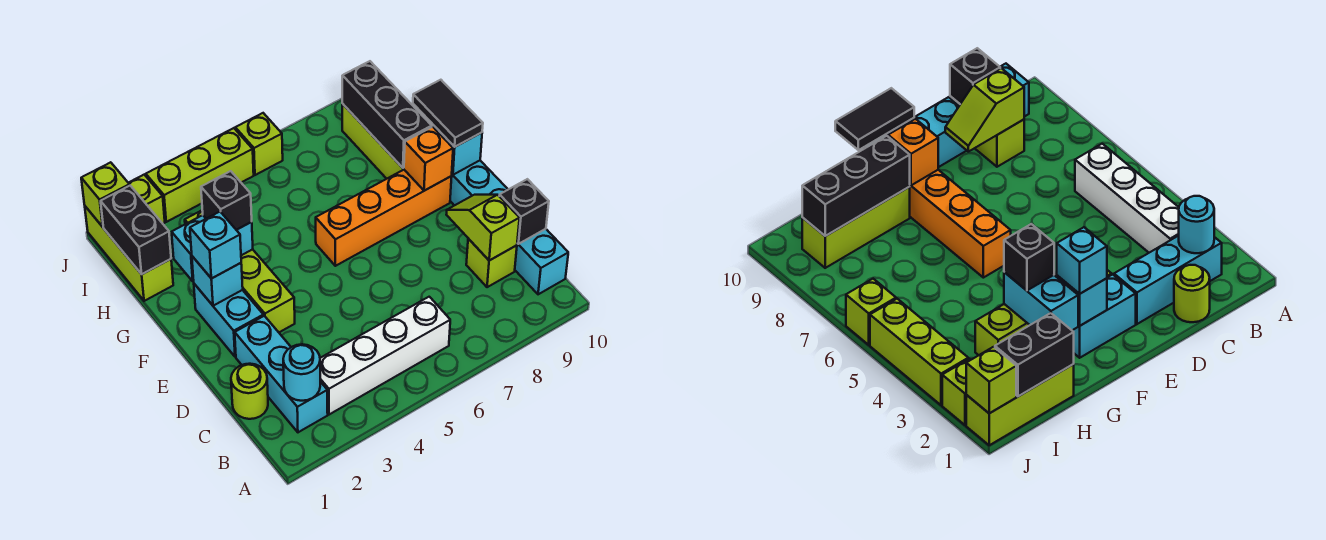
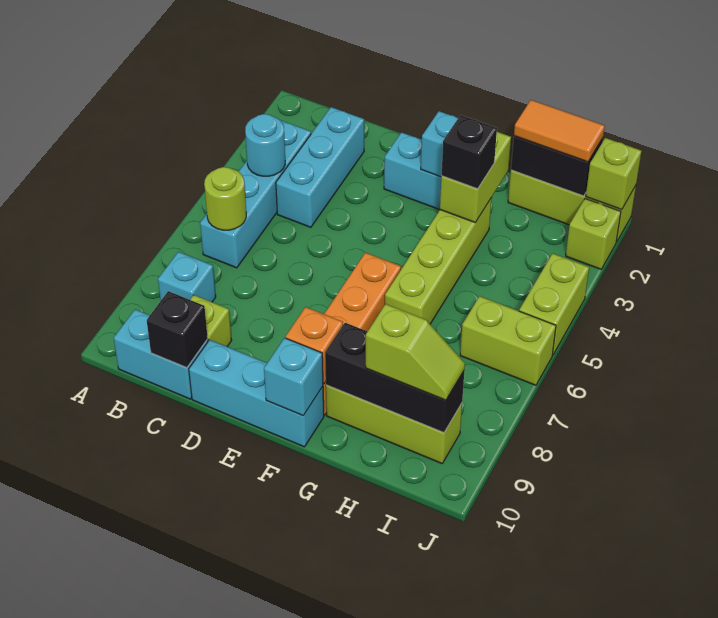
cyan 1x3 brick [235,316,328,432] -> cyan 1x3 brick turned to [276,107,364,227]
cyan 1x1 round brick [283,344,320,401] -> cyan 1x1 round brick moved to [245,114,285,176]
white 1x4 brick [320,297,450,415] -> cyan 1x4 brick [200,120,311,268]
lime 1x1 round brick [231,364,268,419] -> lime 1x1 round brick moved to [204,167,246,230]
lime 1x2 slope [446,195,519,260] -> lime 1x2 slope moved to [366,304,465,400]
lime 1x4 brick [185,210,295,332] -> lime 1x4 brick turned to [385,198,492,324]
cyan 1x1 brick [190,212,241,279] -> cyan 1x1 brick moved to [158,252,216,302]
black 1x2 tile [413,80,483,147] -> none
cyan 1x2 brick [172,215,253,281] -> lime 1x2 brick [440,132,511,222]
none -> orange 1x2 tile [514,100,605,162]
lime 1x3 brick [146,128,254,222] -> lime 1x2 brick [519,253,589,355]
lime 1x1 brick [235,113,283,175] -> lime 1x2 brick [460,296,556,385]

